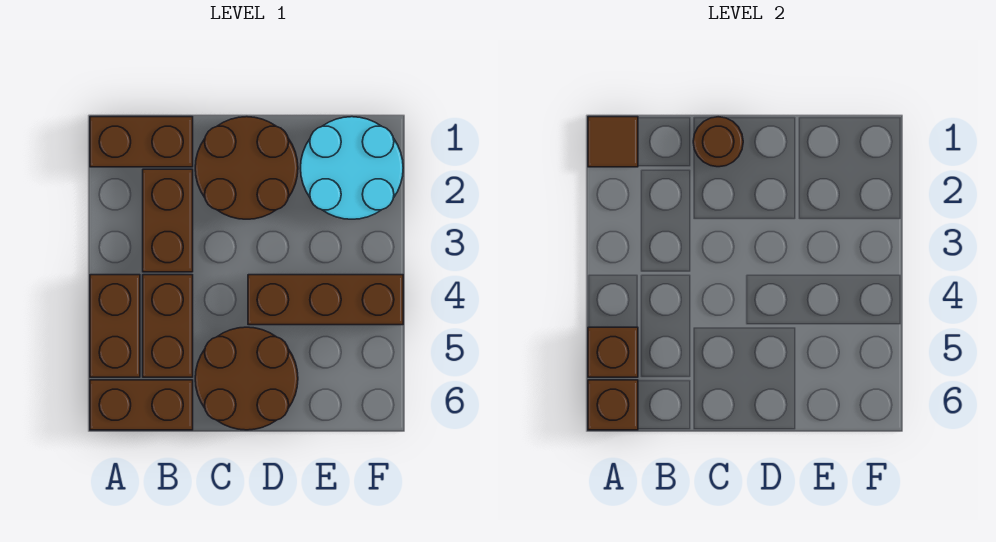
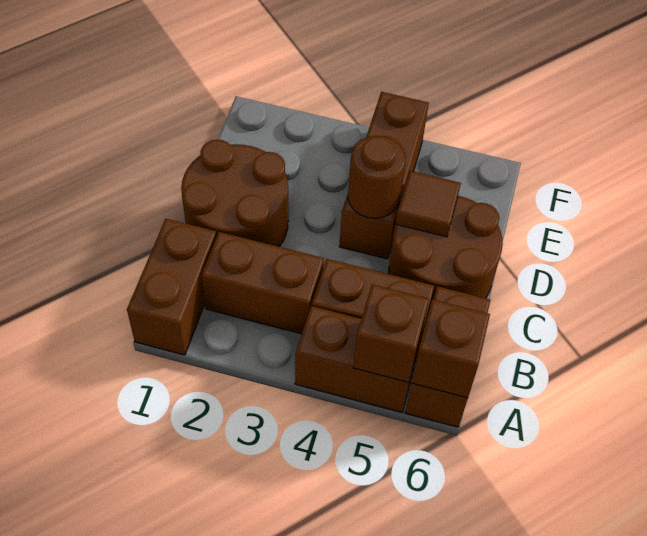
brown 1x1 tile [588,117,638,167] -> brown 1x1 tile moved to [396,171,461,237]
brown 1x1 round brick [693,117,743,167] -> brown 1x1 round brick moved to [348,136,405,218]
cyan 2x2 round brick [301,117,403,219] -> none

